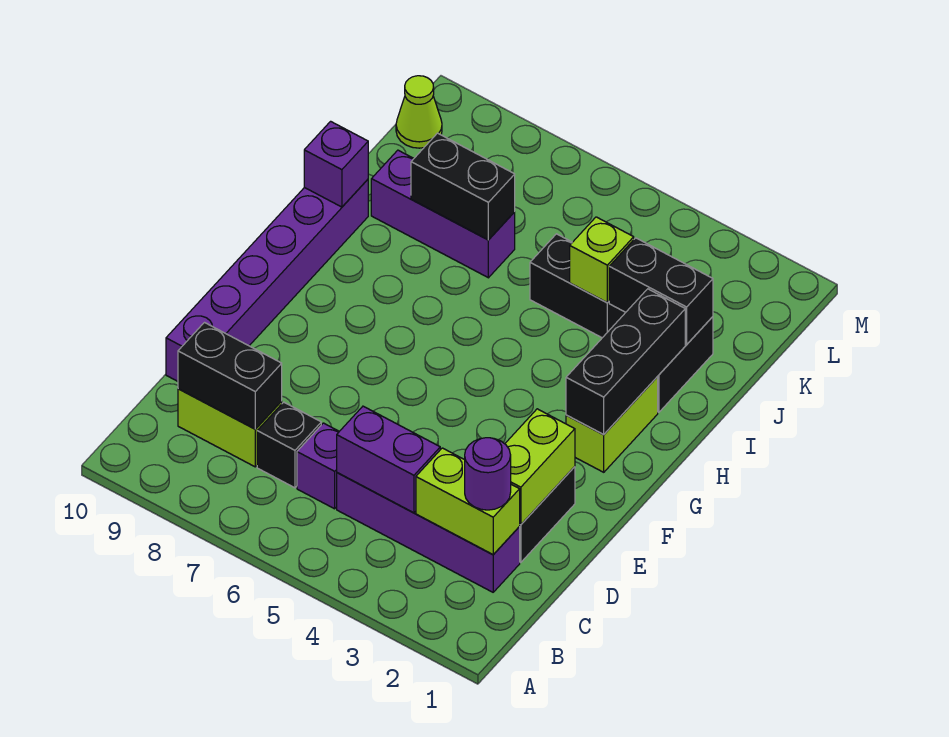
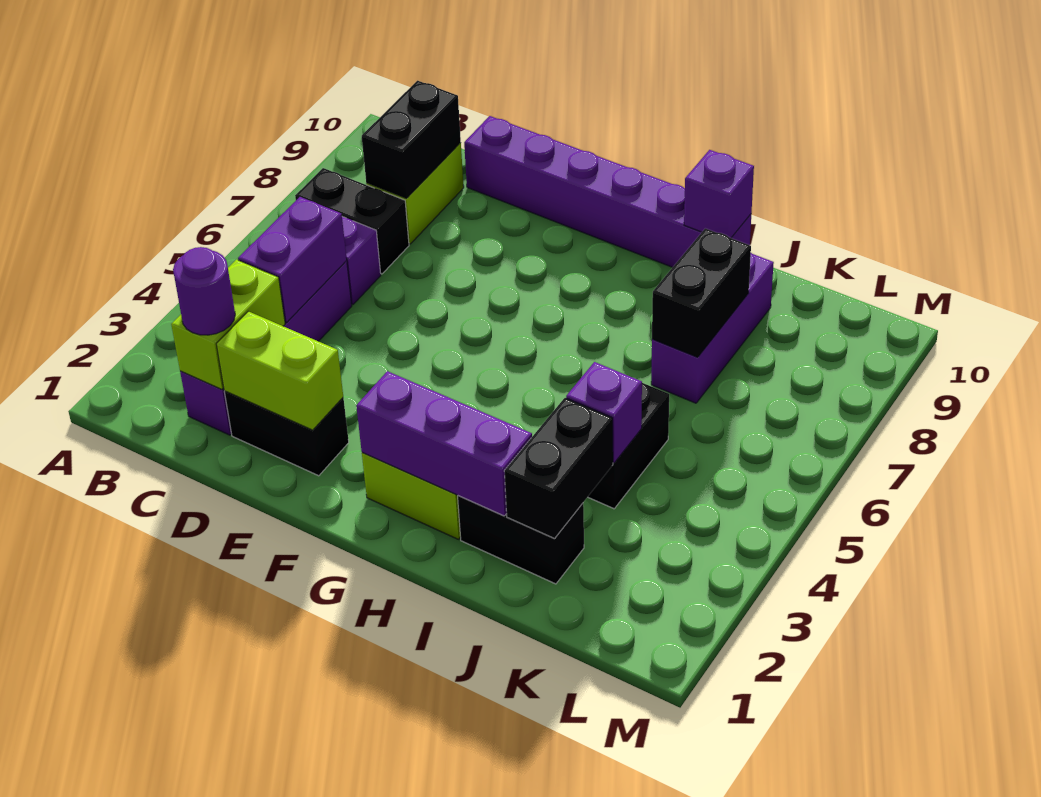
black 1x1 brick [257,402,321,488] -> black 1x2 brick [295,168,409,274]
black 1x3 brick [566,289,685,435] -> purple 1x3 brick [356,371,532,516]
lime 1x1 brick [570,217,634,303] -> purple 1x1 brick [566,362,642,463]
lime 1x1 cone [396,76,442,148] -> none

